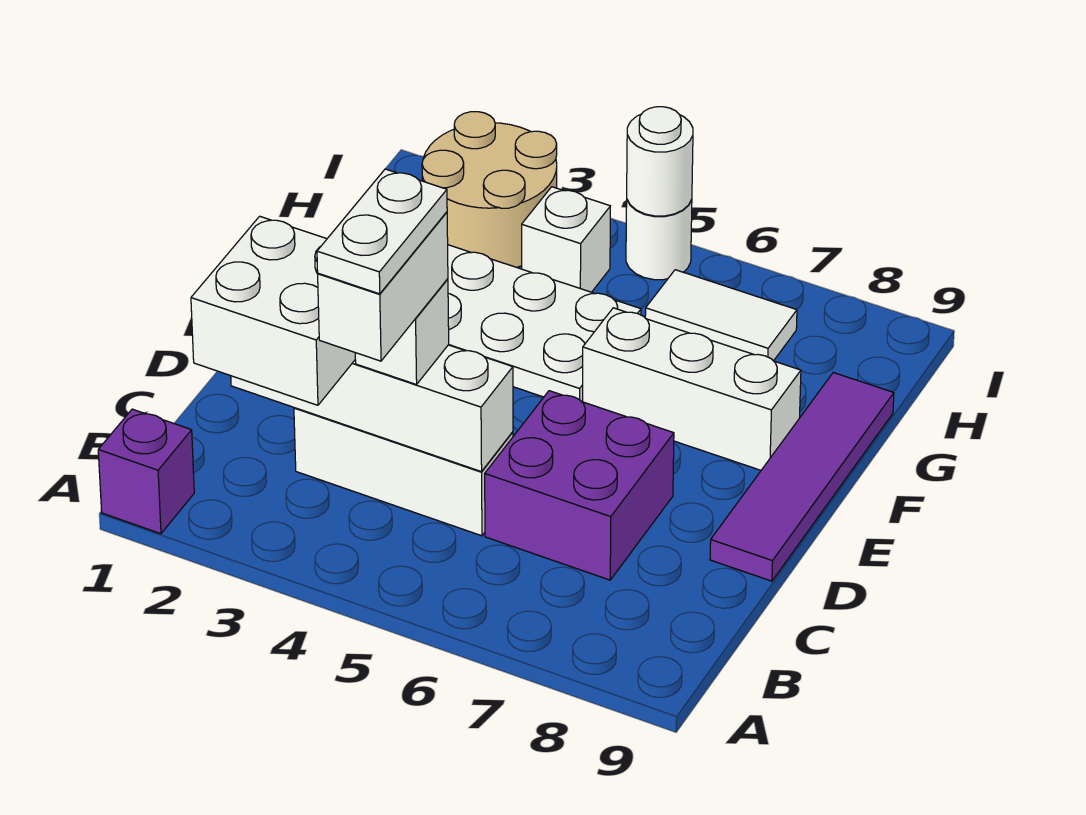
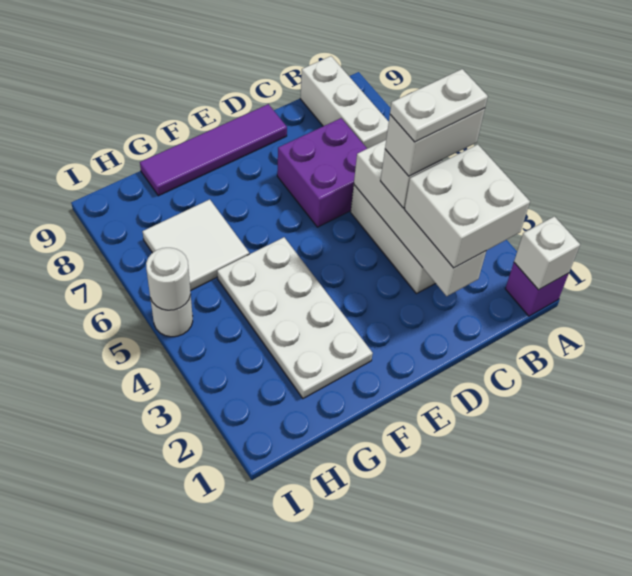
white 1x3 brick [583,308,801,470] -> white 1x3 brick moved to [300,56,389,149]
tan 2x2 round brick [422,112,557,267] -> none
white 1x1 brick [522,187,610,292] -> white 1x1 brick moved to [514,216,580,290]
white 1x2 tile [645,270,797,361] -> white 2x2 tile [143,199,249,291]

